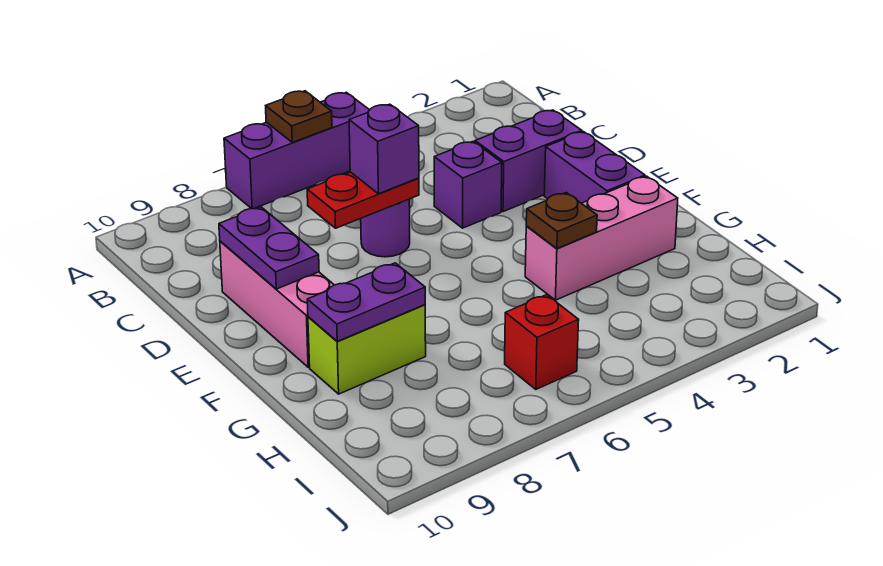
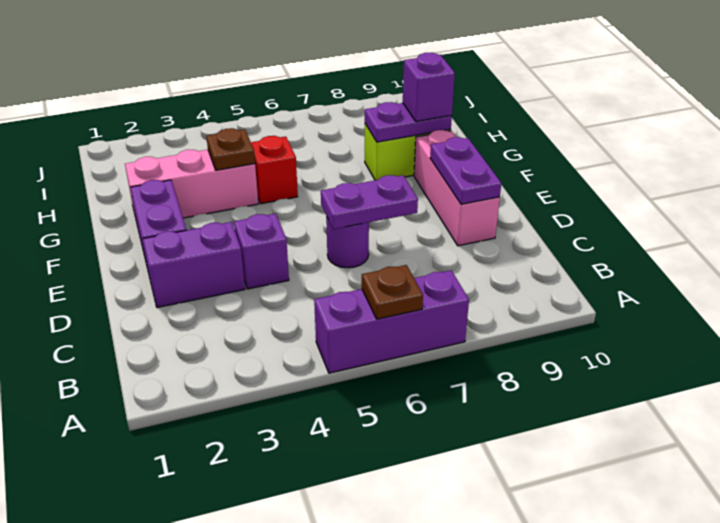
red 1x2 plate [307,172,419,228] -> purple 1x2 plate [321,175,418,229]
purple 1x1 brick [349,104,419,194] -> purple 1x1 brick moved to [403,53,455,122]
red 1x1 brick [505,295,579,389] -> red 1x1 brick moved to [251,136,298,204]

